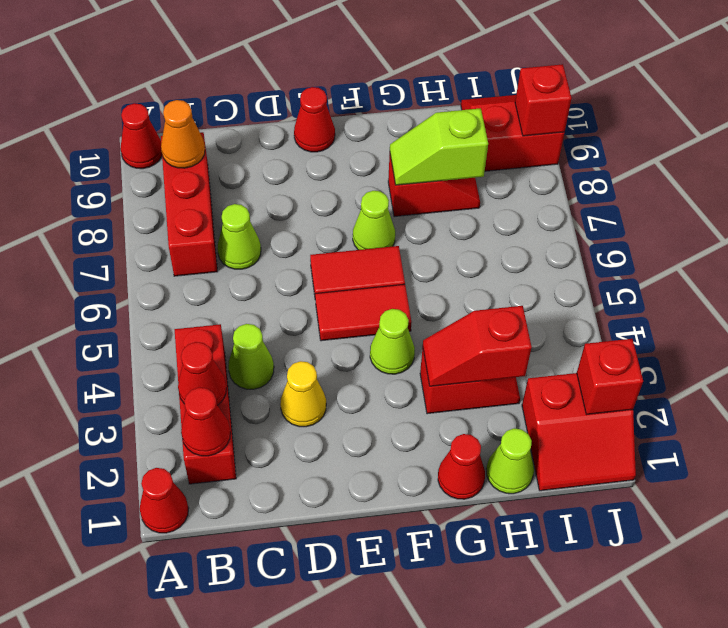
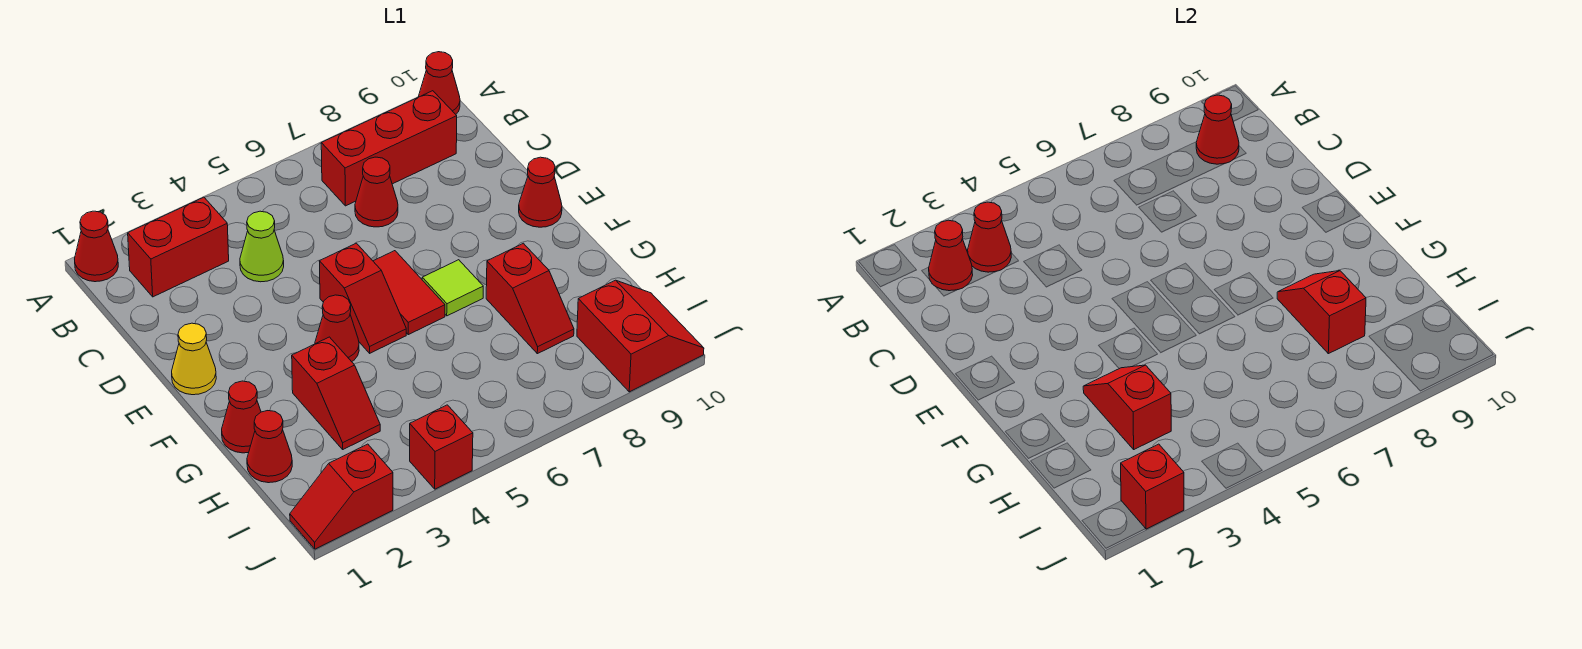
red 1x3 brick [174,324,236,484] -> red 1x2 brick [128,197,229,297]
orange 1x1 cone [161,100,205,168] -> red 1x1 cone [1196,95,1239,164]
lime 1x1 cone [217,204,261,269] -> red 1x1 cone [355,157,398,227]
yellow 1x1 cone [280,361,326,427] -> yellow 1x1 cone moved to [172,323,216,395]
red 1x2 tile [315,284,412,341] -> red 1x2 slope [319,243,406,353]
lime 1x1 cone [370,309,415,374] -> red 1x1 cone [315,295,359,362]
lime 1x1 cone [353,191,395,250] -> lime 1x1 tile [422,260,483,316]
lime 1x2 slope [390,108,488,185] -> red 1x2 slope [1277,271,1366,354]
lime 1x1 cone [486,428,534,494] -> red 1x1 cone [247,411,292,483]
red 2x2 slope [522,373,636,491] -> red 1x2 slope [290,444,393,549]
red 1x1 brick [515,64,572,136] -> red 1x1 brick moved to [410,405,473,489]

